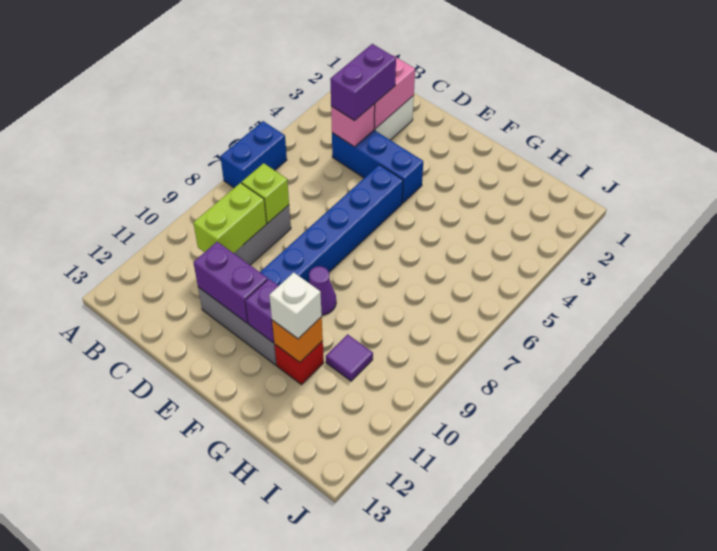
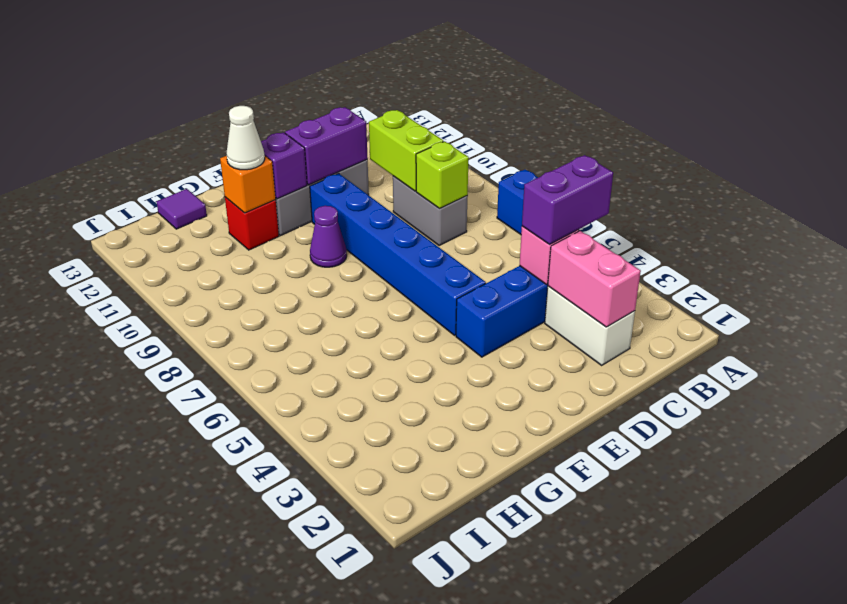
purple 1x2 brick [330,44,396,121] -> purple 1x2 brick turned to [522,155,613,244]
white 1x1 brick [269,273,322,339] -> white 1x1 cone [226,106,265,170]
purple 1x1 tile [326,334,373,381] -> purple 1x1 tile moved to [157,189,207,229]

